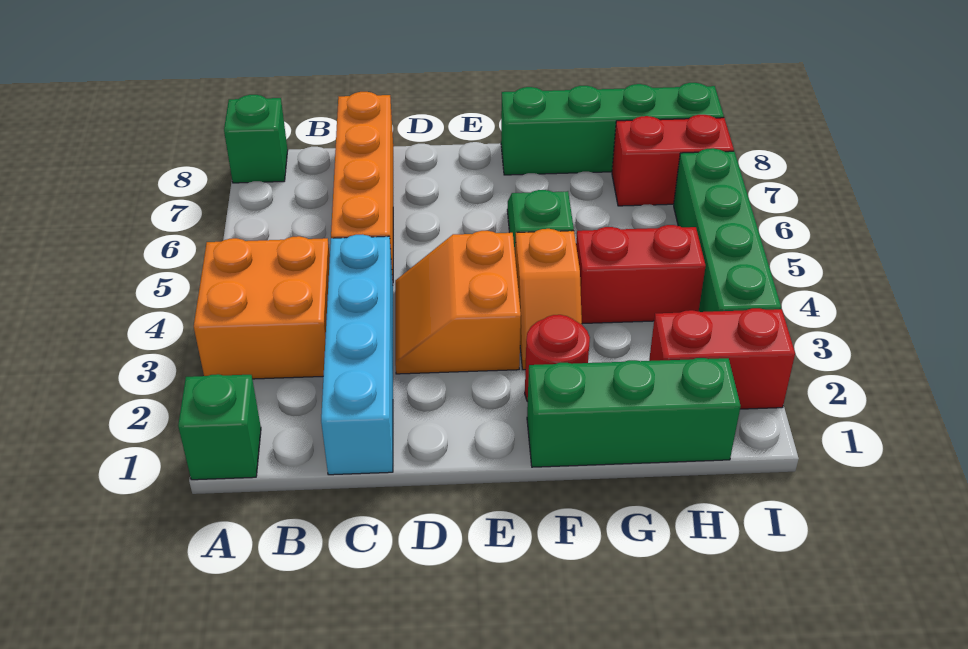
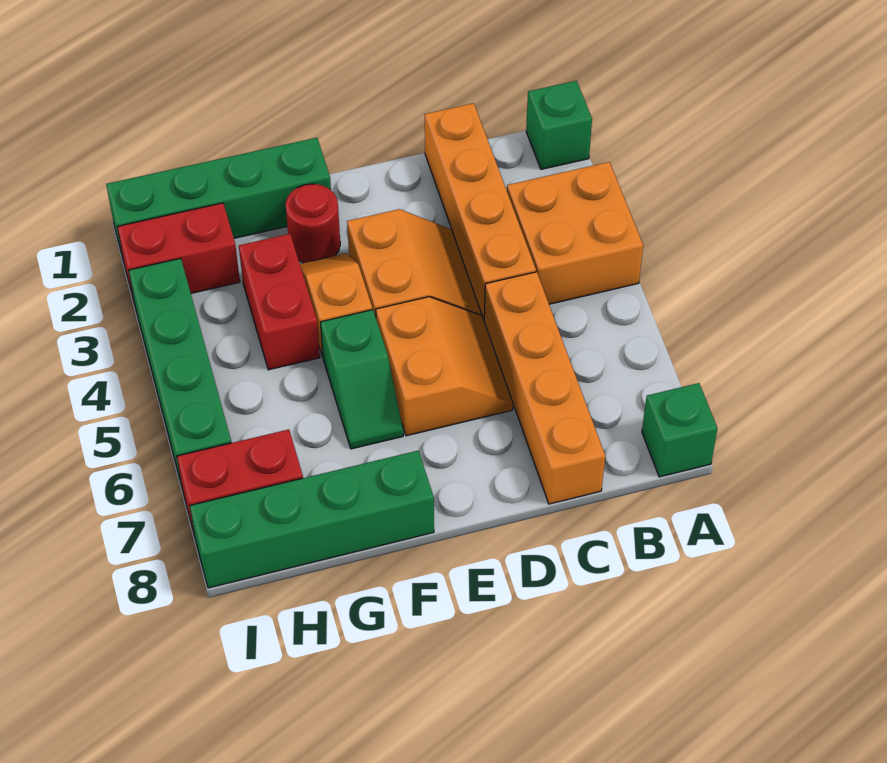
cyan 1x4 brick [321,235,393,475] -> orange 1x4 brick [425,103,536,319]
none -> orange 2x2 slope [376,297,513,436]
green 1x3 brick [527,358,741,467] -> green 1x4 brick [106,138,331,257]
red 1x2 brick [576,225,706,324] -> red 1x2 brick turned to [239,234,320,370]

